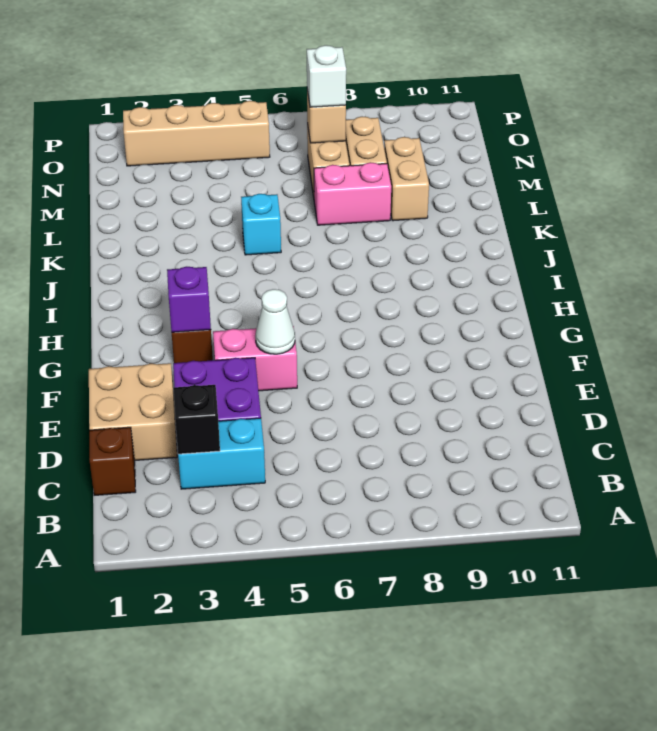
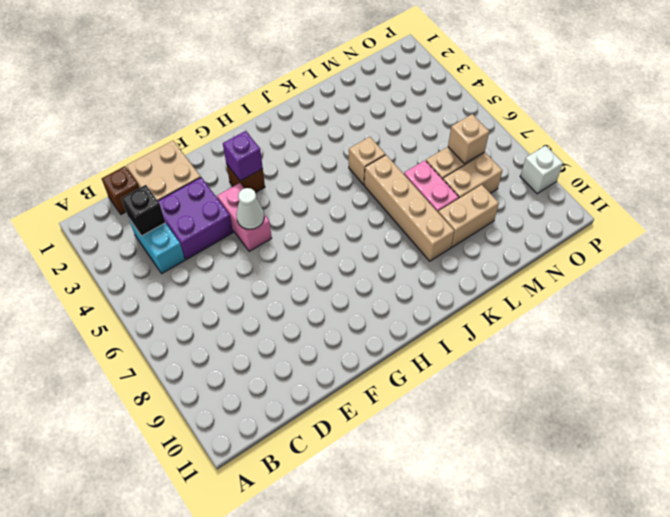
cyan 1x1 brick [241,194,281,255] -> tan 1x1 brick [349,137,385,185]
white 1x1 brick [307,45,346,107] -> white 1x1 brick moved to [520,146,563,194]
tan 1x4 brick [123,101,270,166] -> tan 1x4 brick moved to [364,155,454,261]

